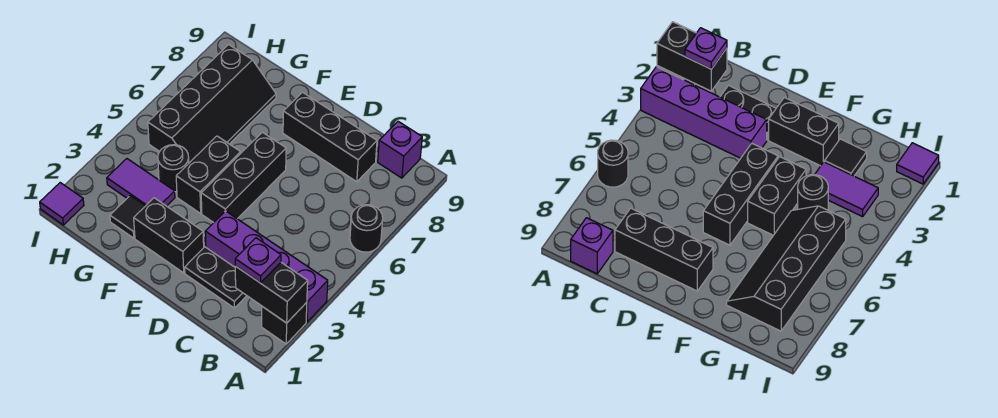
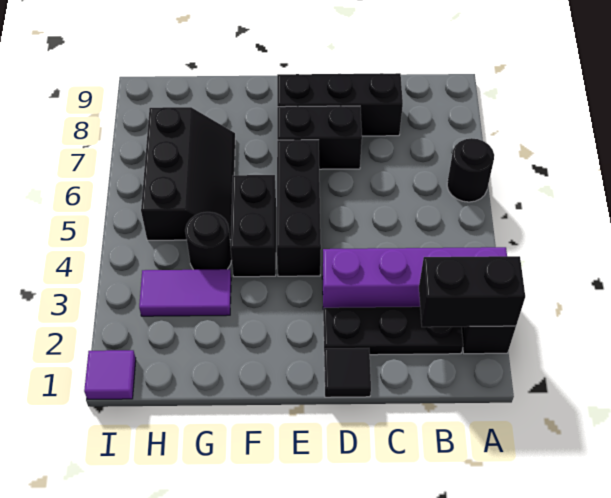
purple 1x1 plate [235,238,281,283] -> none
purple 1x1 brick [378,121,422,178] -> none
black 1x2 plate [185,247,247,308] -> black 1x3 plate [323,307,463,355]
black 1x2 brick [134,198,204,273] -> black 1x2 brick moved to [277,106,362,169]
black 1x1 tile [110,196,145,238] -> black 1x1 tile moved to [324,348,371,397]
black 2x4 slope [148,45,276,163] -> black 2x3 slope [141,107,235,240]

